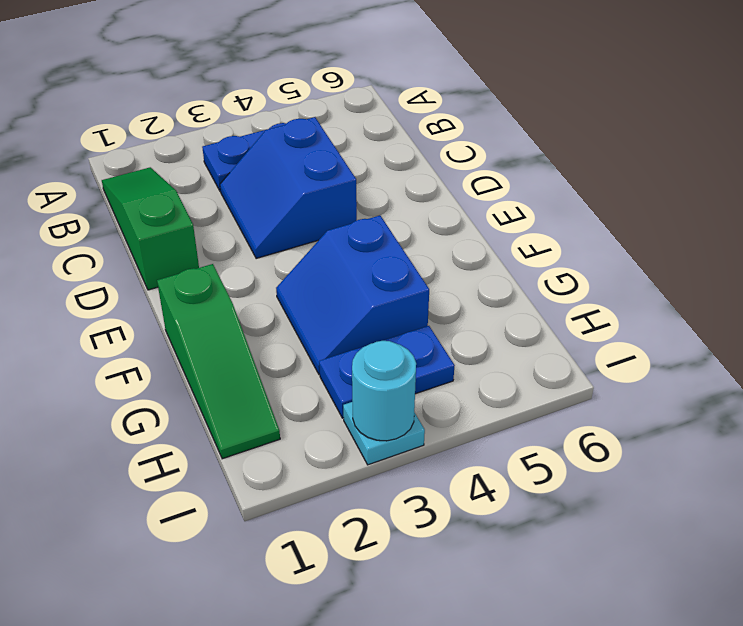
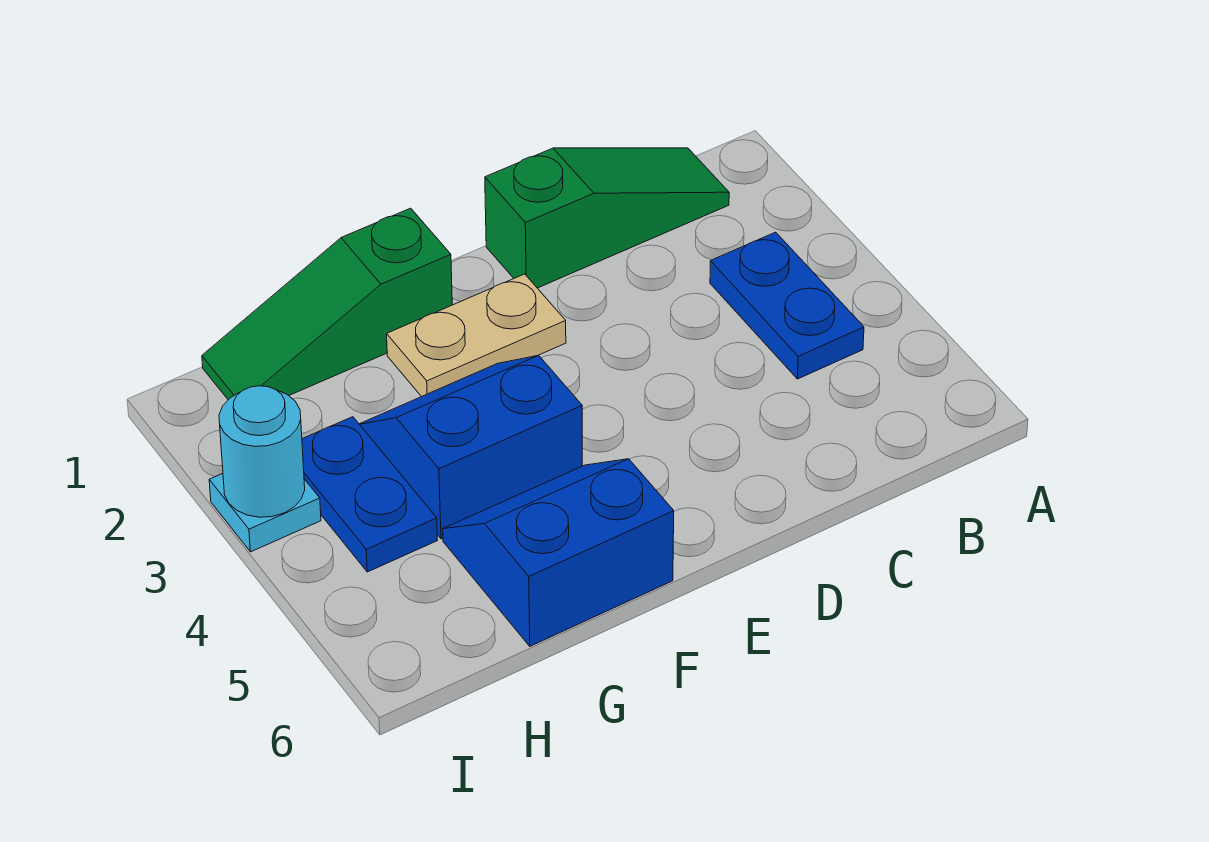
blue 2x2 slope [220,117,357,259] -> blue 2x2 slope moved to [443,459,674,646]
none -> tan 1x2 plate [387,274,566,397]

